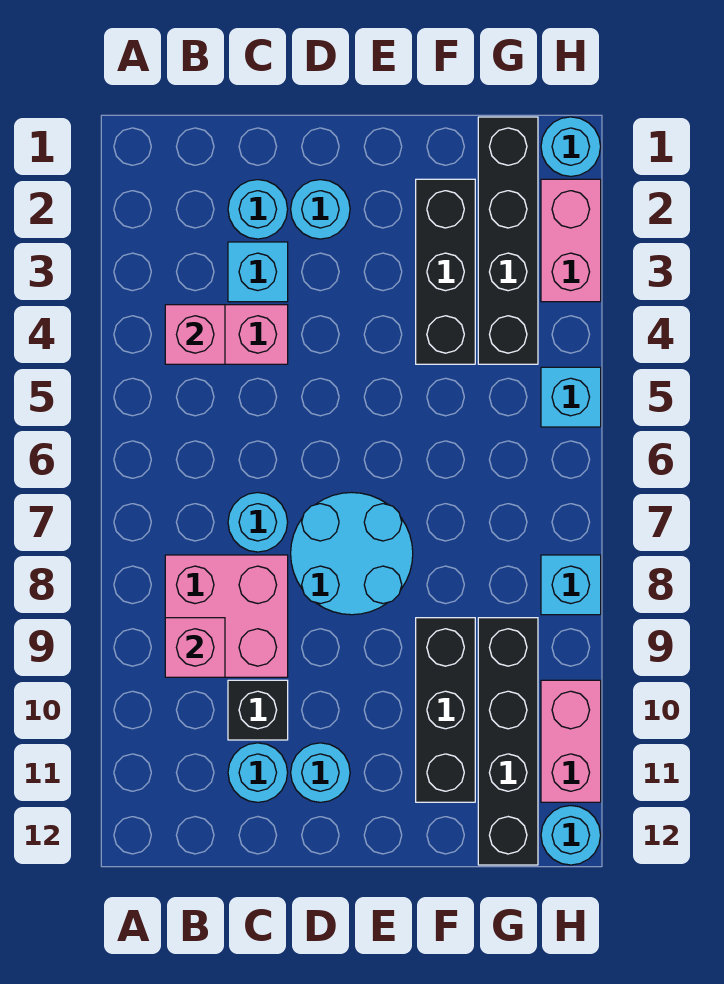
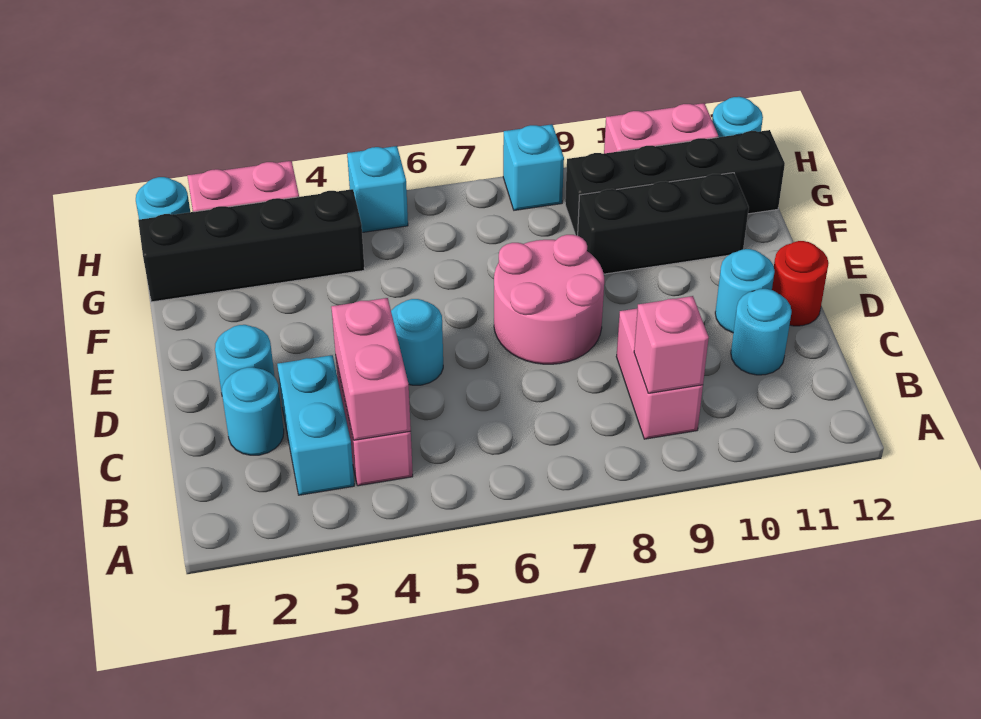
pink 1x1 brick [165,305,225,364] -> pink 1x2 brick [331,298,411,440]
pink 2x2 brick [165,555,288,677] -> pink 1x2 brick [616,309,703,439]
cyan 1x1 brick [228,242,288,302] -> cyan 1x2 brick [277,355,354,495]
cyan 1x1 round brick [228,493,288,552] -> cyan 1x1 round brick moved to [391,299,443,385]
black 1x1 brick [228,680,288,740] -> none
cyan 2x2 round brick [291,492,413,615] -> pink 2x2 round brick [494,235,604,364]
none -> red 1x1 round brick [772,241,829,326]
black 1x3 brick [416,179,475,364] -> none

